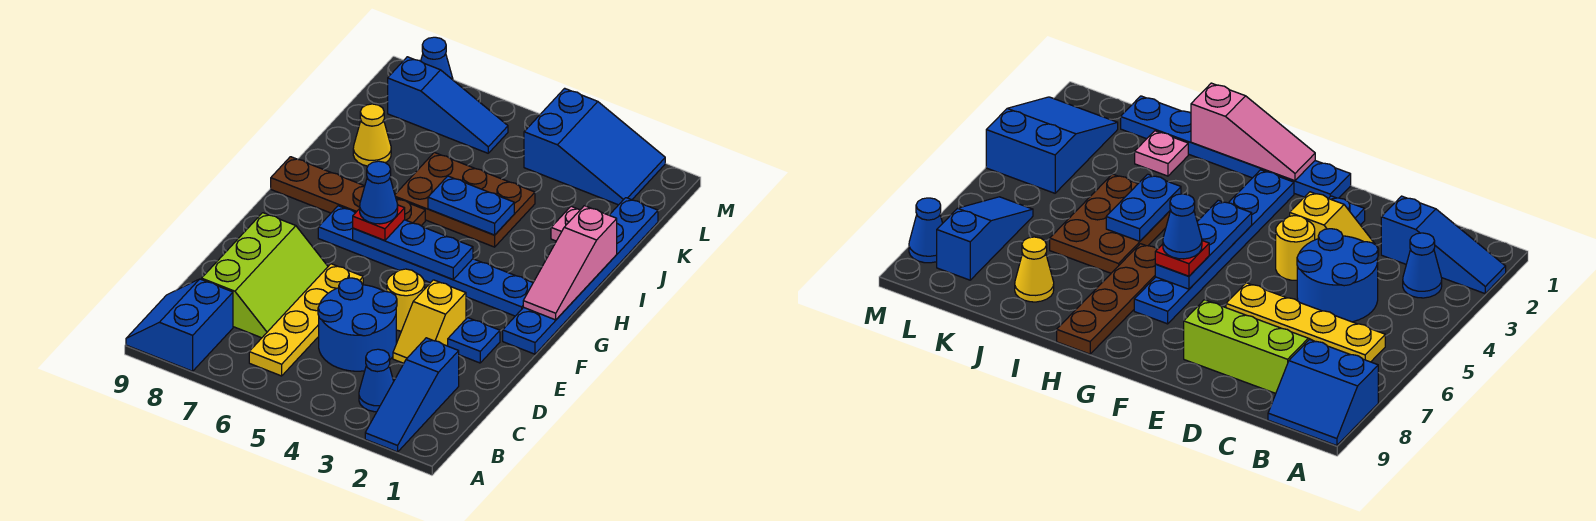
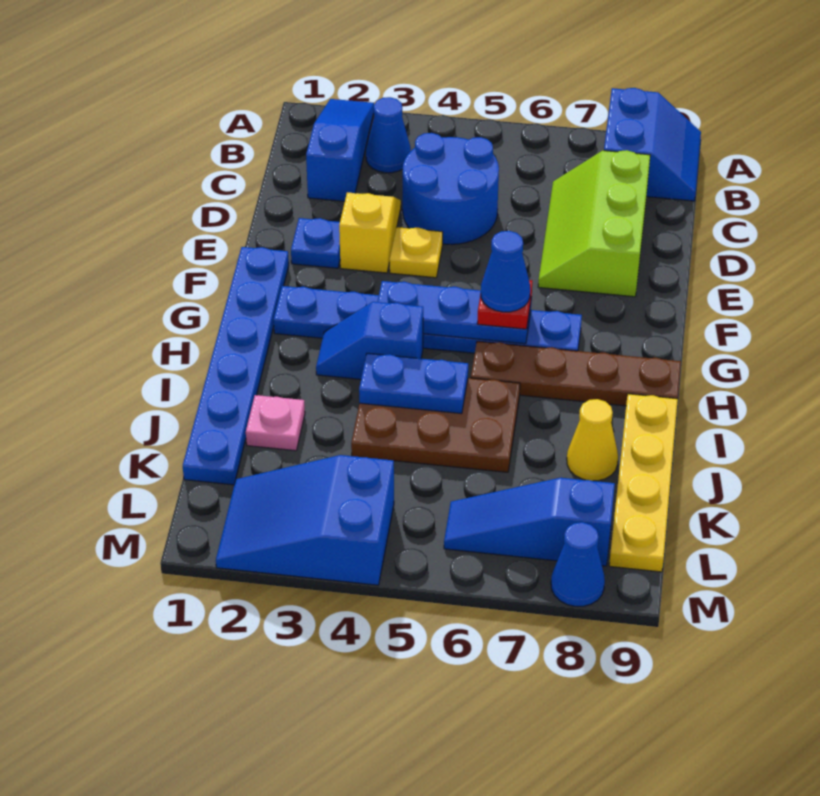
yellow 1x4 plate [249,264,363,376] -> yellow 1x4 plate moved to [609,394,678,572]
yellow 1x1 round brick [387,269,425,331] -> yellow 1x1 plate [390,227,443,278]
pink 1x3 slope [523,206,617,320] -> none
none -> blue 1x2 slope [316,302,423,379]

